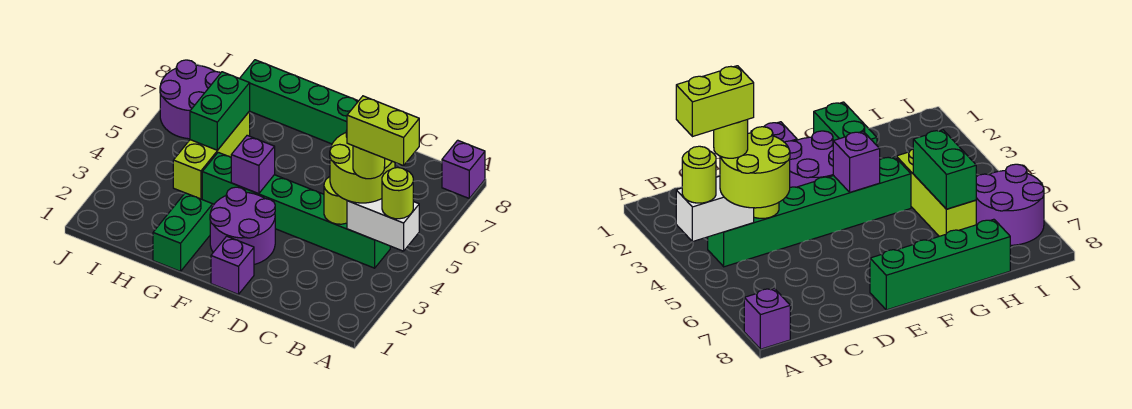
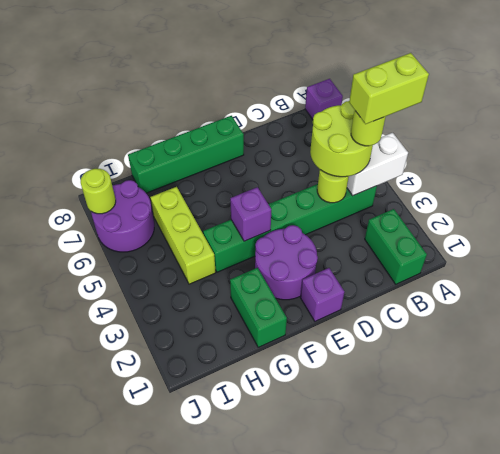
lime 1x1 round brick [382,167,413,219] -> lime 1x1 round brick moved to [81,169,116,214]
green 1x2 brick [190,72,250,150] -> green 1x2 brick moved to [365,209,427,284]

